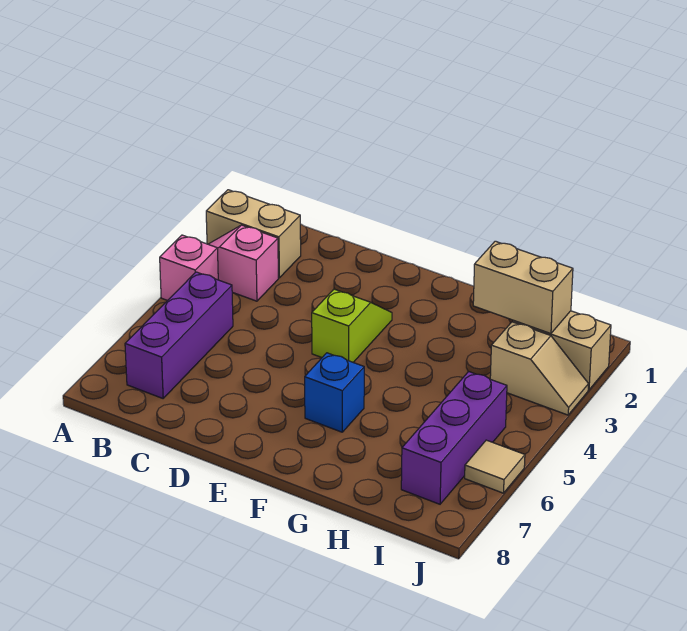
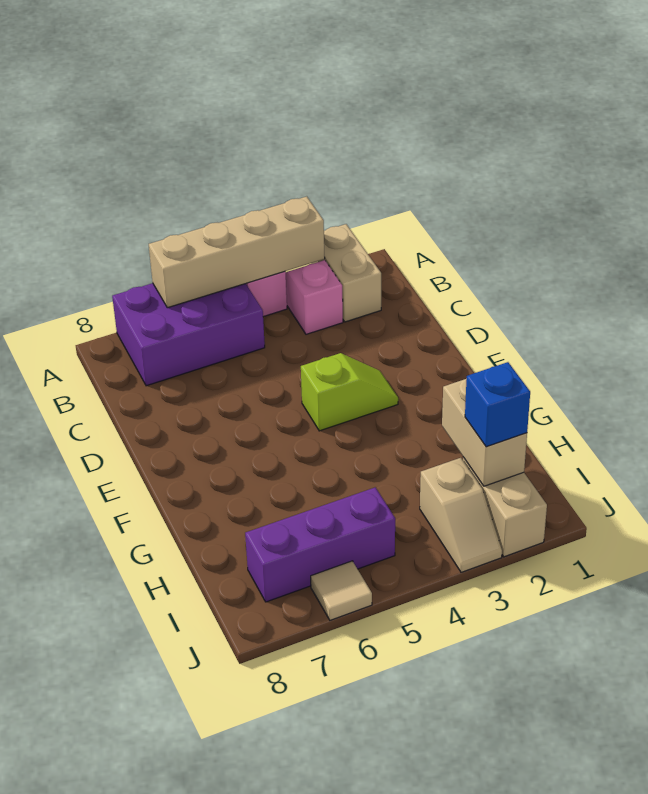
none -> tan 1x4 brick [149,196,325,308]
purple 1x3 brick [125,272,233,398] -> purple 2x3 brick [112,283,265,386]
blue 1x1 brick [305,353,364,432] -> blue 1x1 brick moved to [465,362,530,447]

